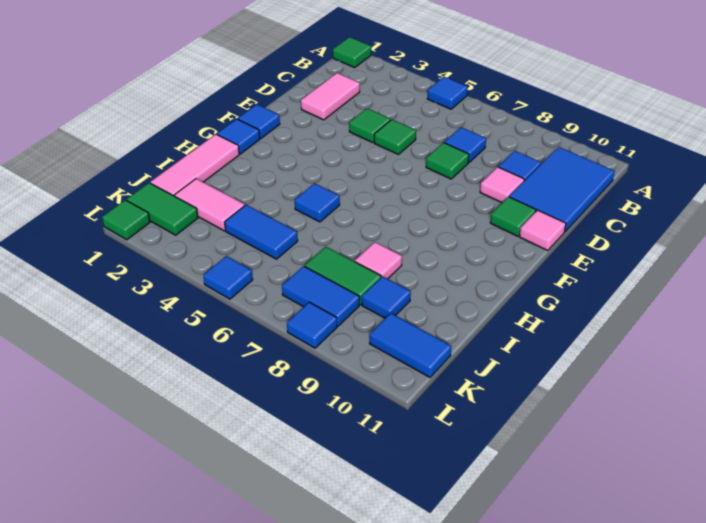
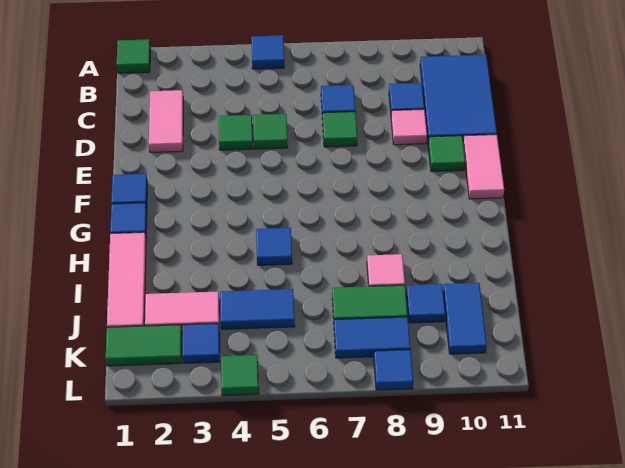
pink 1x1 tile [520,210,566,251] -> pink 1x2 tile [463,135,504,199]
blue 1x2 tile [370,313,451,377] -> blue 1x2 tile turned to [443,283,487,354]
green 1x1 tile [102,200,150,240] -> green 1x1 tile moved to [221,355,259,396]
blue 1x1 tile [203,256,253,299] -> blue 1x1 tile moved to [183,323,220,363]

